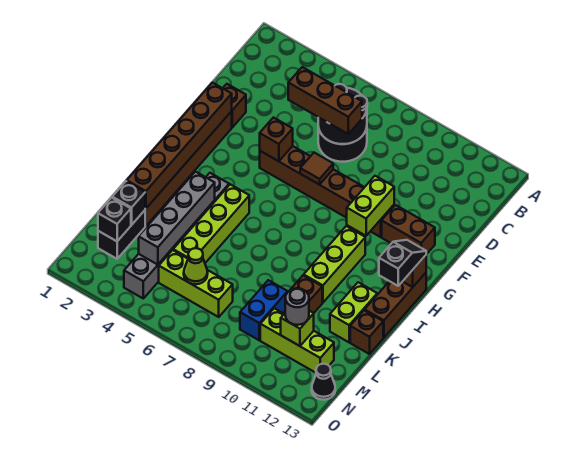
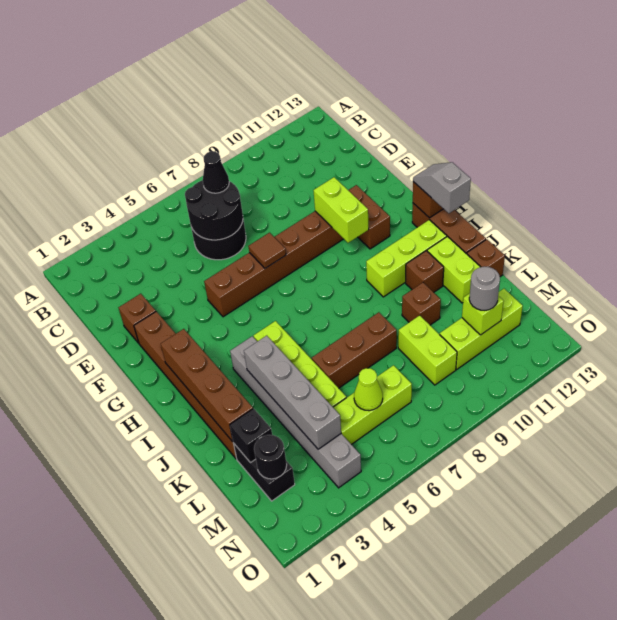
brown 1x3 brick [288,67,362,134] -> brown 1x3 brick moved to [312,312,397,388]
brown 1x6 brick [127,83,232,209] -> brown 1x4 brick [161,329,253,442]
brown 1x1 brick [260,118,293,161] -> brown 1x1 brick moved to [406,251,444,292]
brown 1x2 brick [382,205,435,254] -> brown 1x2 brick turned to [348,185,390,249]
lime 1x3 brick [304,226,365,303] -> lime 1x3 brick turned to [366,220,447,297]
black 1x2 slope [379,240,426,286] -> grey 1x2 slope [413,162,471,213]
blue 1x2 brick [240,280,288,340] -> lime 1x2 brick [398,315,457,385]
black 1x1 brick [98,198,131,241] -> black 1x1 round brick [254,435,287,479]
black 1x1 cone [312,364,335,400] -> black 1x1 cone moved to [203,151,229,193]

